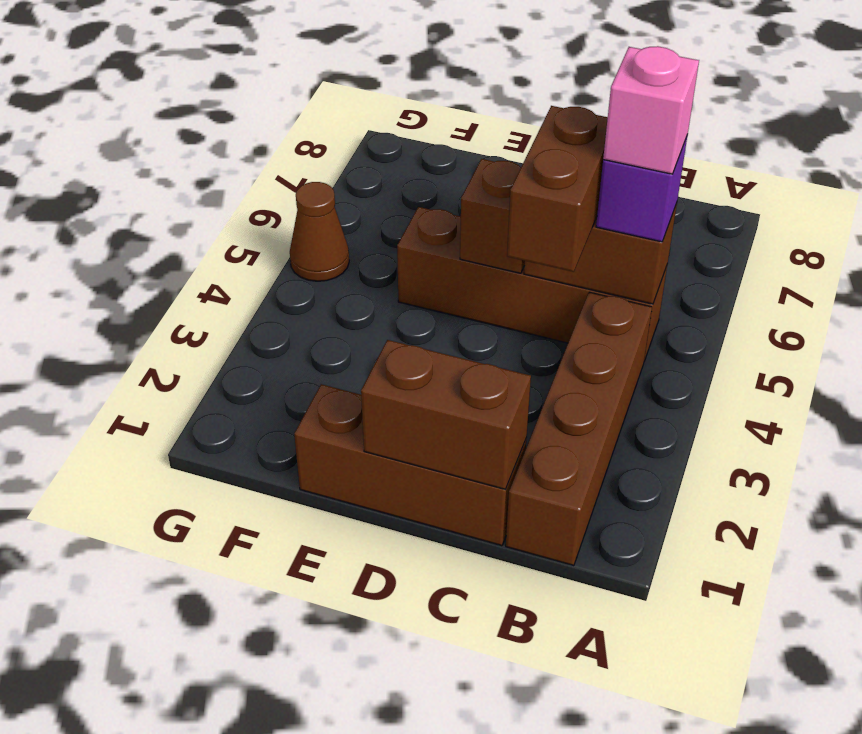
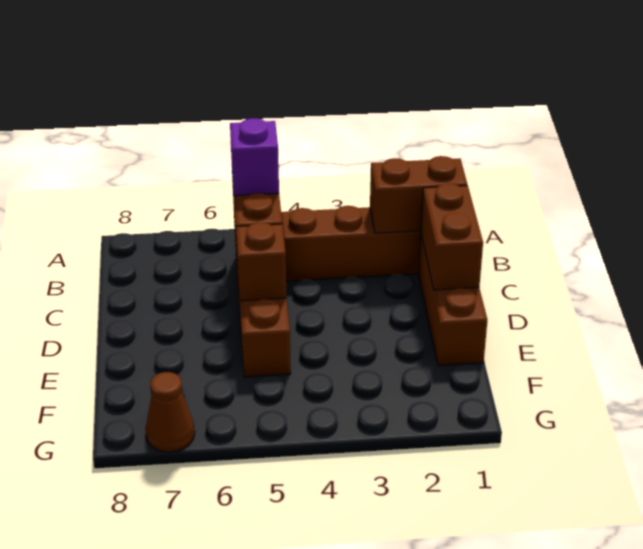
pink 1x1 brick [603,46,699,174] -> none
brown 1x2 brick [507,106,608,272] -> brown 1x2 brick moved to [370,156,467,233]
brown 1x1 cone [290,182,349,281] -> brown 1x1 cone moved to [145,372,195,452]

